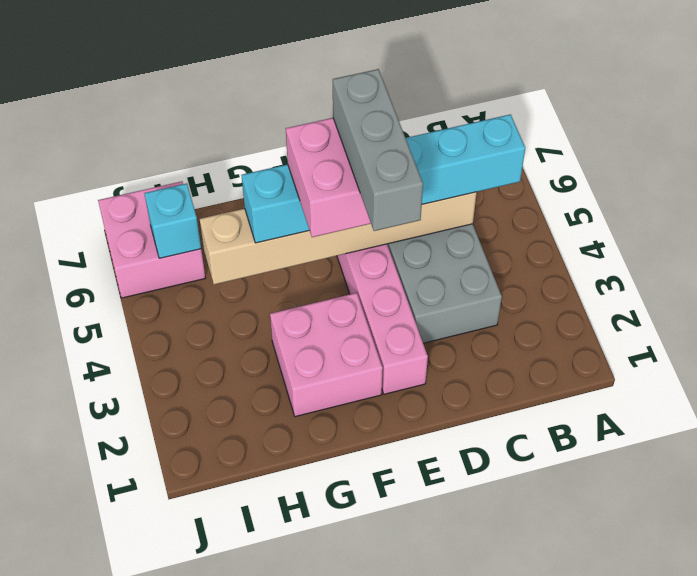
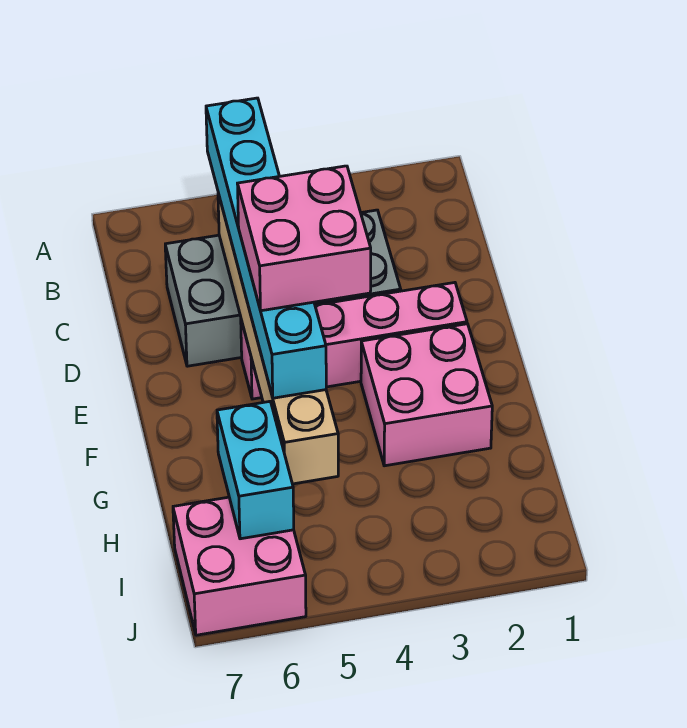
grey 1x3 brick [333,69,423,231] -> none
cyan 1x1 brick [144,183,201,258] -> cyan 1x2 brick [217,401,294,539]

